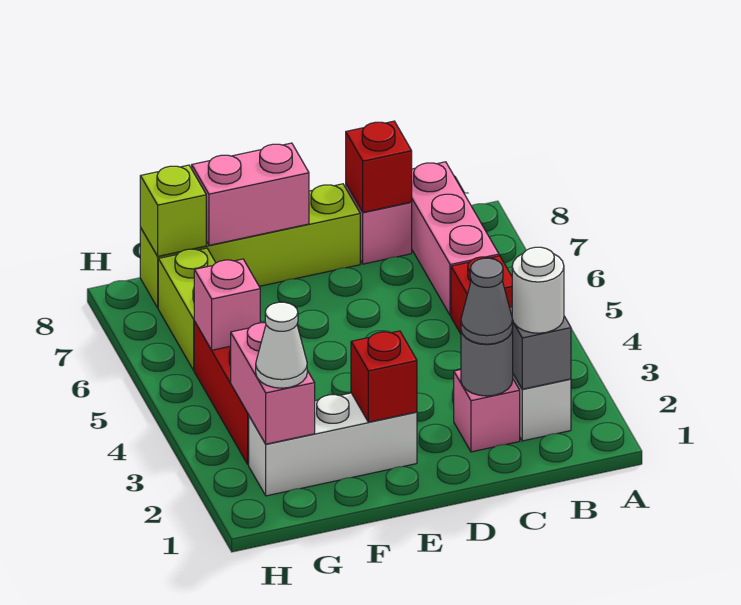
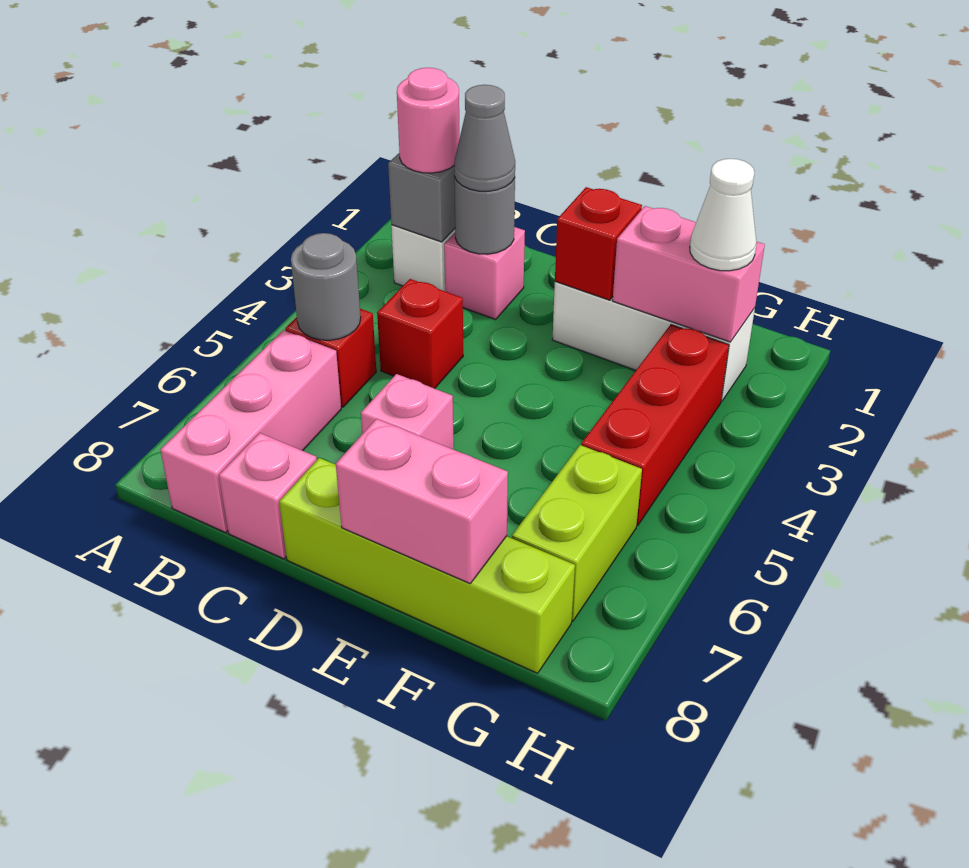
white 1x1 round brick [512,247,564,333] -> pink 1x1 round brick [397,68,460,173]
none -> grey 1x1 round brick [291,233,361,340]
red 1x1 brick [346,121,412,212] -> red 1x1 brick moved to [377,279,463,389]
pink 1x2 brick [231,323,315,444] -> pink 1x2 brick turned to [613,206,765,342]
pink 1x1 brick [194,259,260,350] -> pink 1x1 brick moved to [361,374,454,449]
lime 1x1 brick [140,165,206,256] -> none

